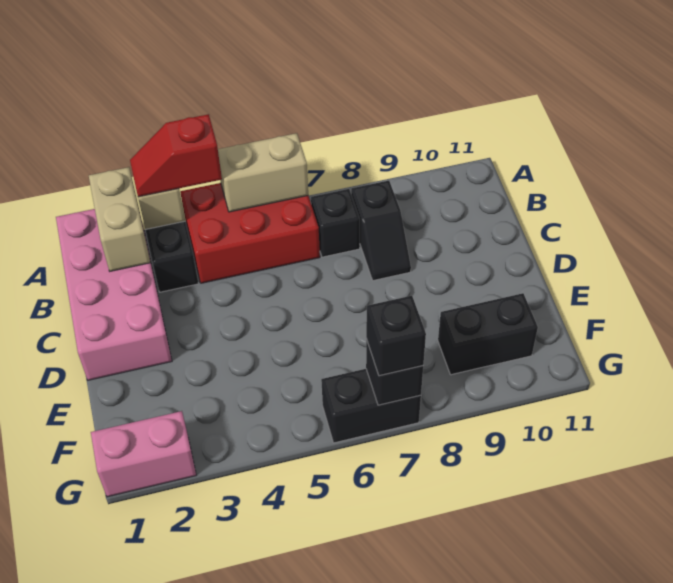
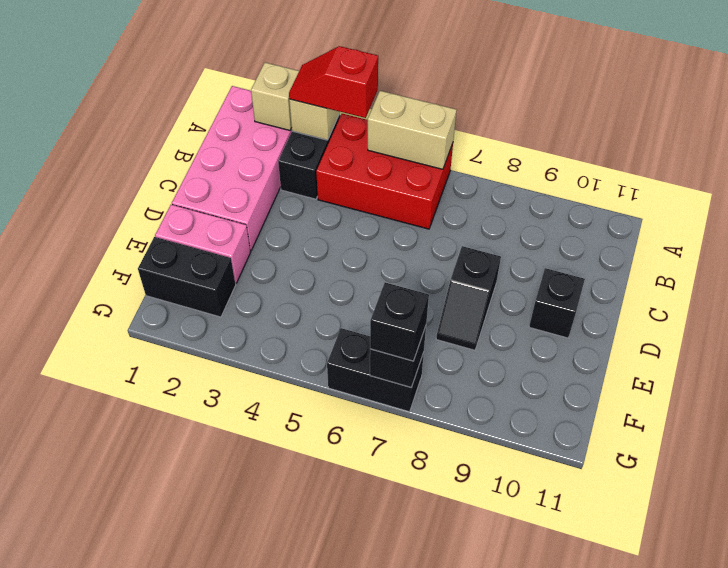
tan 1x2 brick [89,167,150,271] -> tan 1x1 brick [251,63,299,130]
black 1x1 brick [311,189,360,257] -> black 1x1 brick moved to [529,268,585,338]
black 1x2 slope [351,181,411,281] -> black 1x2 slope moved to [436,246,501,350]
black 1x2 brick [438,293,538,375] -> black 1x2 brick moved to [138,237,236,317]
pink 1x2 brick [91,411,196,497] -> pink 1x2 brick moved to [155,205,250,283]

